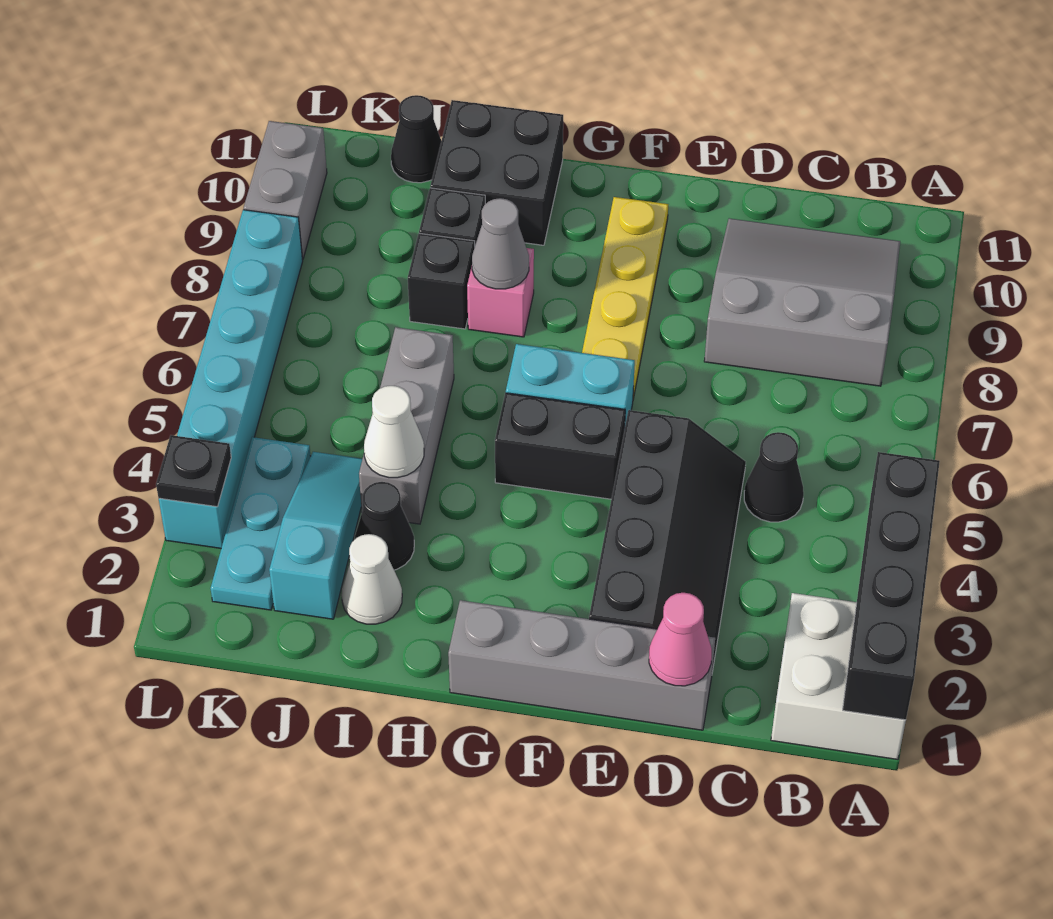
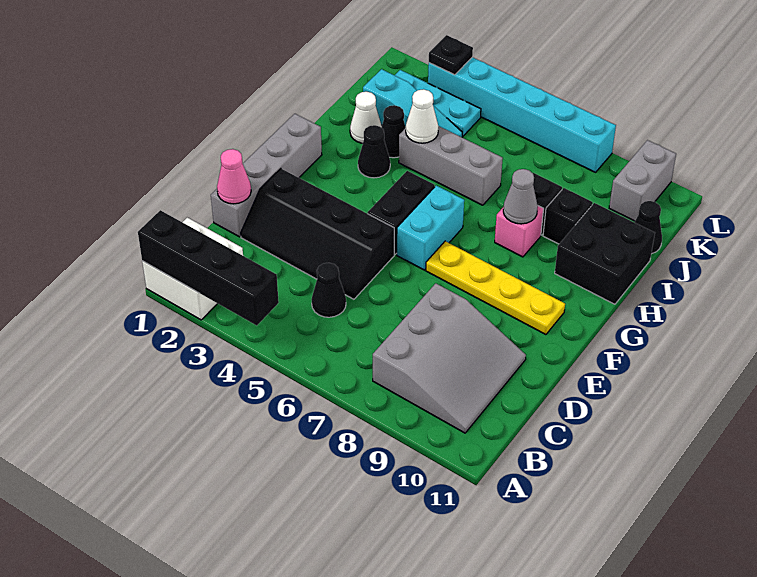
none -> black 1x1 cone [358,125,390,178]
grey 1x2 brick [244,121,327,259] -> grey 1x2 brick turned to [609,140,676,221]

